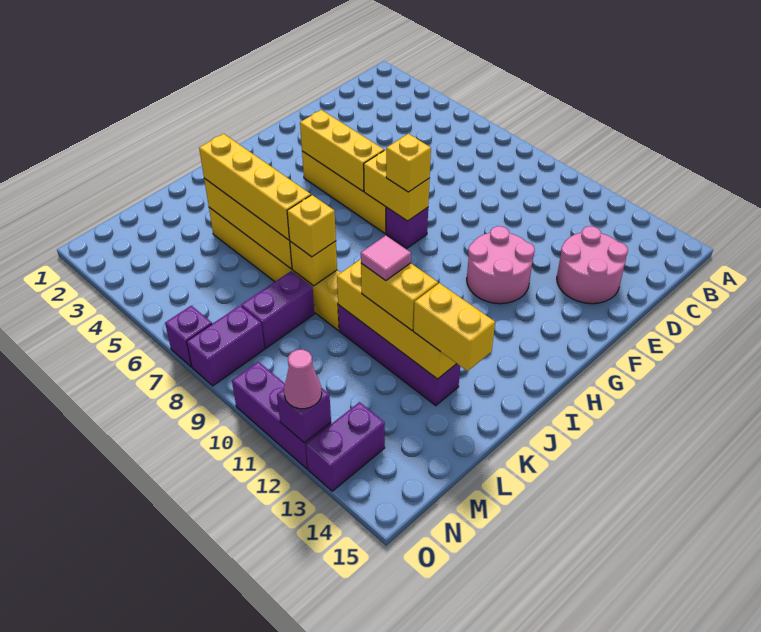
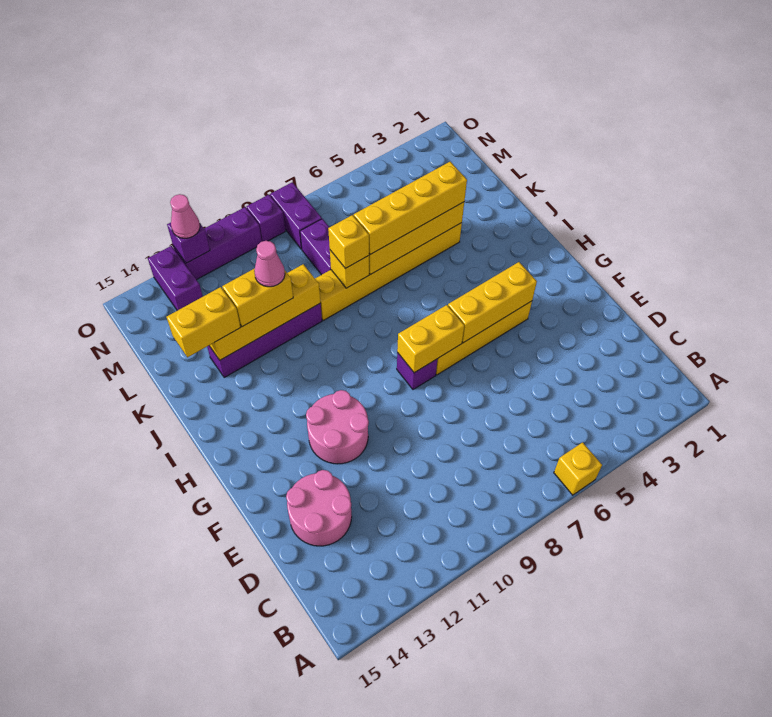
yellow 1x1 brick [386,134,431,192] -> yellow 1x1 brick moved to [554,442,602,495]
pink 1x1 tile [361,235,411,281] -> pink 1x1 cone [254,241,285,287]
purple 1x1 brick [165,306,212,367] -> purple 1x1 brick moved to [247,195,285,242]

